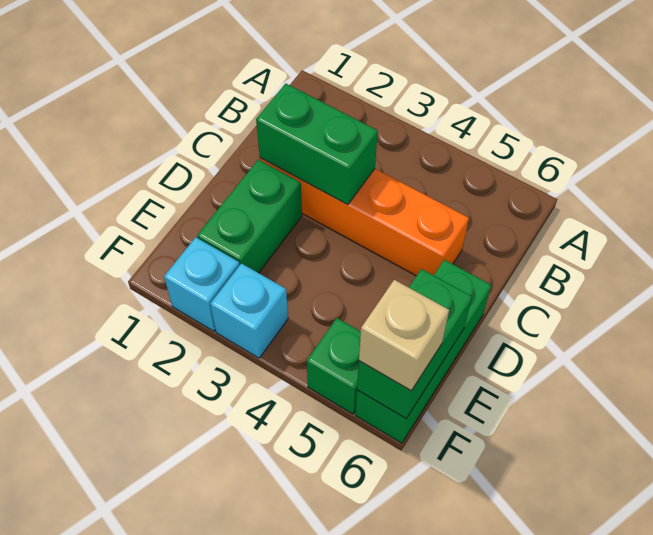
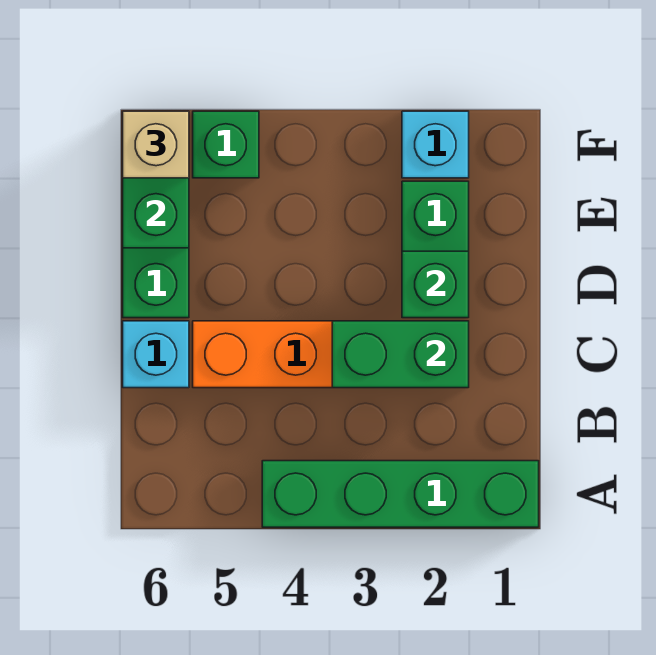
none -> green 1x4 brick [262,461,539,527]
none -> green 1x1 brick [402,251,469,318]
cyan 1x1 brick [210,263,288,358] -> cyan 1x1 brick moved to [123,321,189,388]

